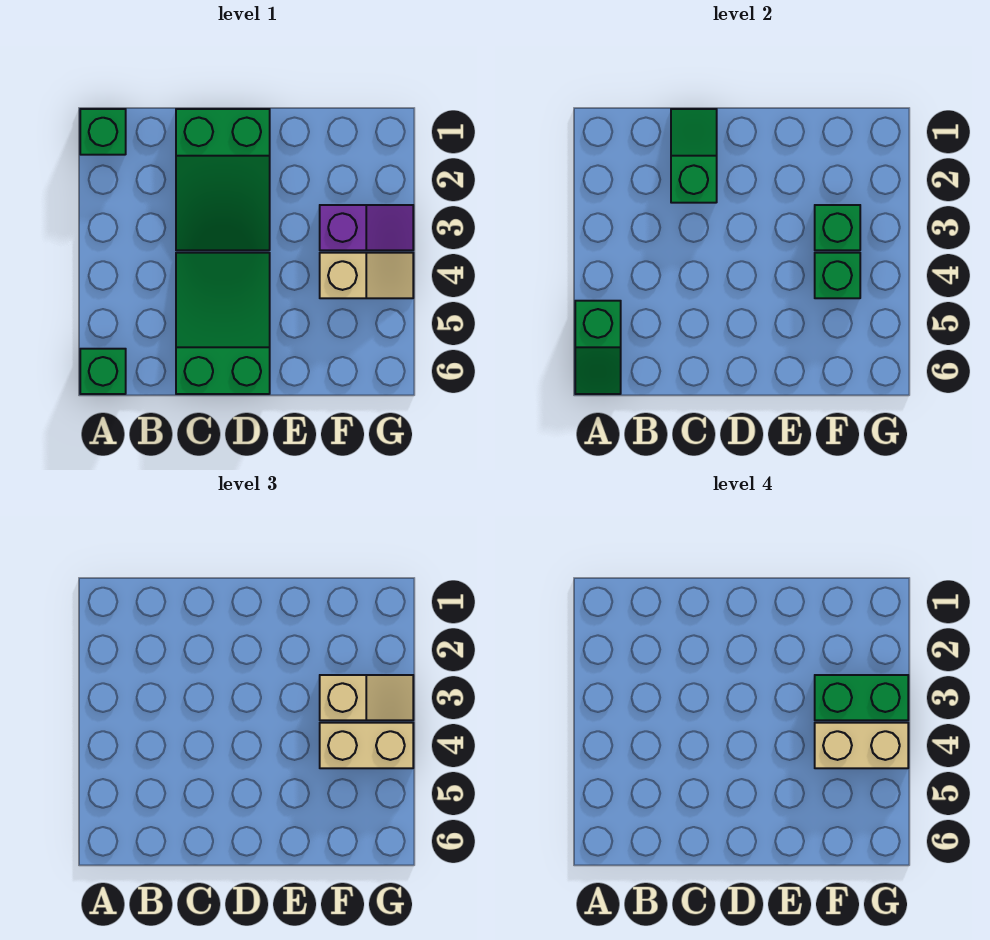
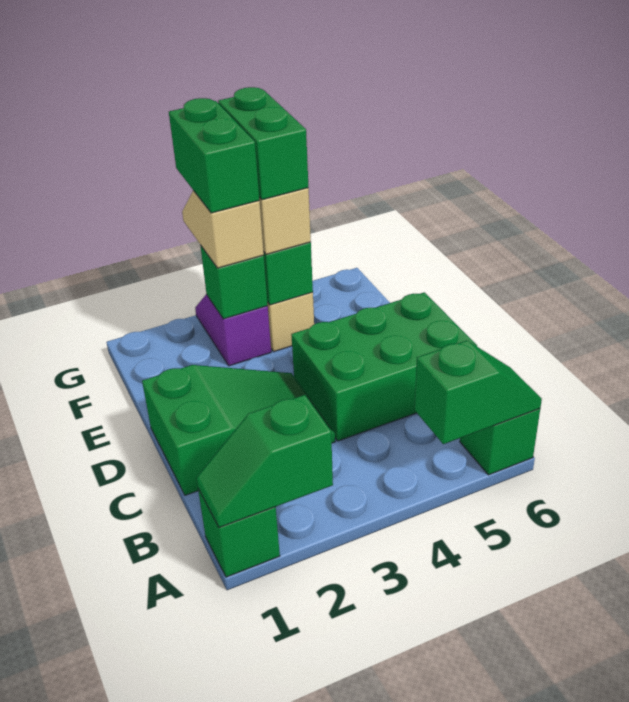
green 1x2 slope [671,109,717,203] -> green 1x2 slope moved to [196,395,333,528]
green 2x3 slope [176,253,270,394] -> green 2x3 brick [291,292,477,441]
tan 1x2 brick [815,723,908,768] -> green 1x2 brick [218,87,308,200]

